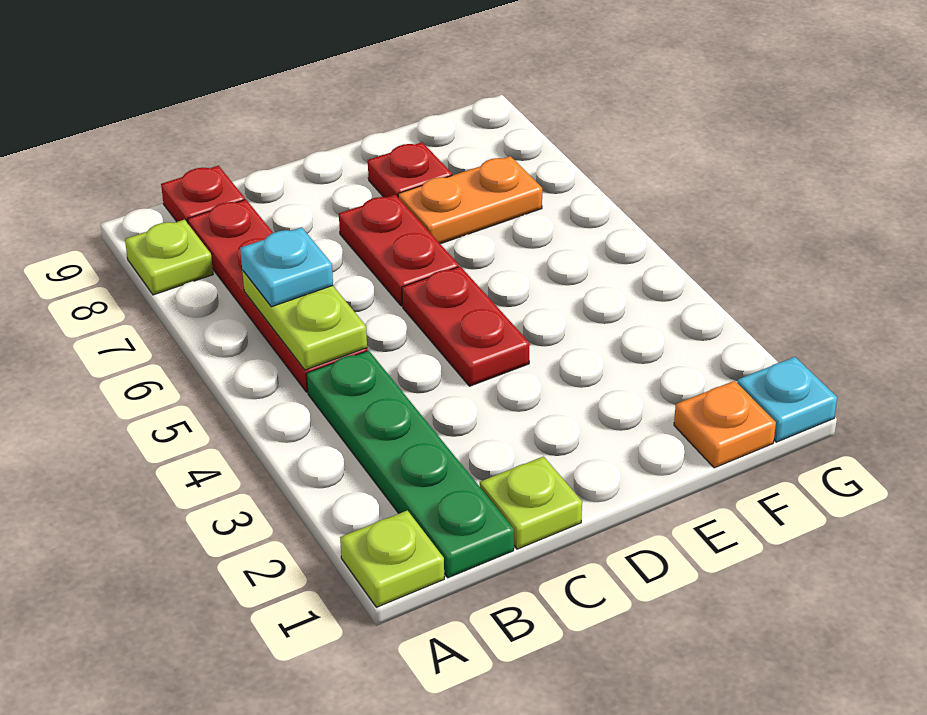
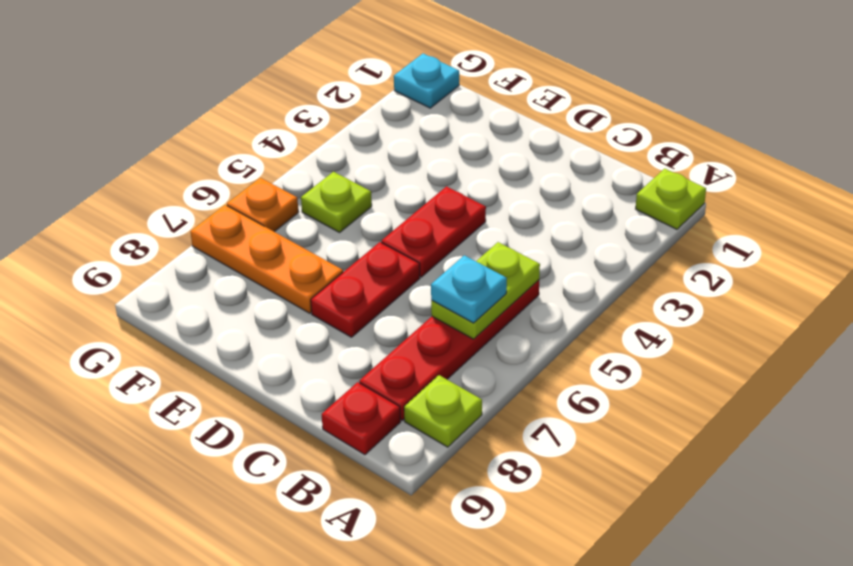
green 1x4 plate [306,350,514,578] -> none
lime 1x1 plate [480,457,582,549] -> lime 1x1 plate moved to [301,172,372,232]
orange 1x2 plate [398,156,542,244] -> orange 1x3 plate [190,205,343,313]
red 1x1 plate [368,142,452,197] -> none
orange 1x1 plate [674,381,776,468] -> orange 1x1 plate moved to [227,178,299,232]

